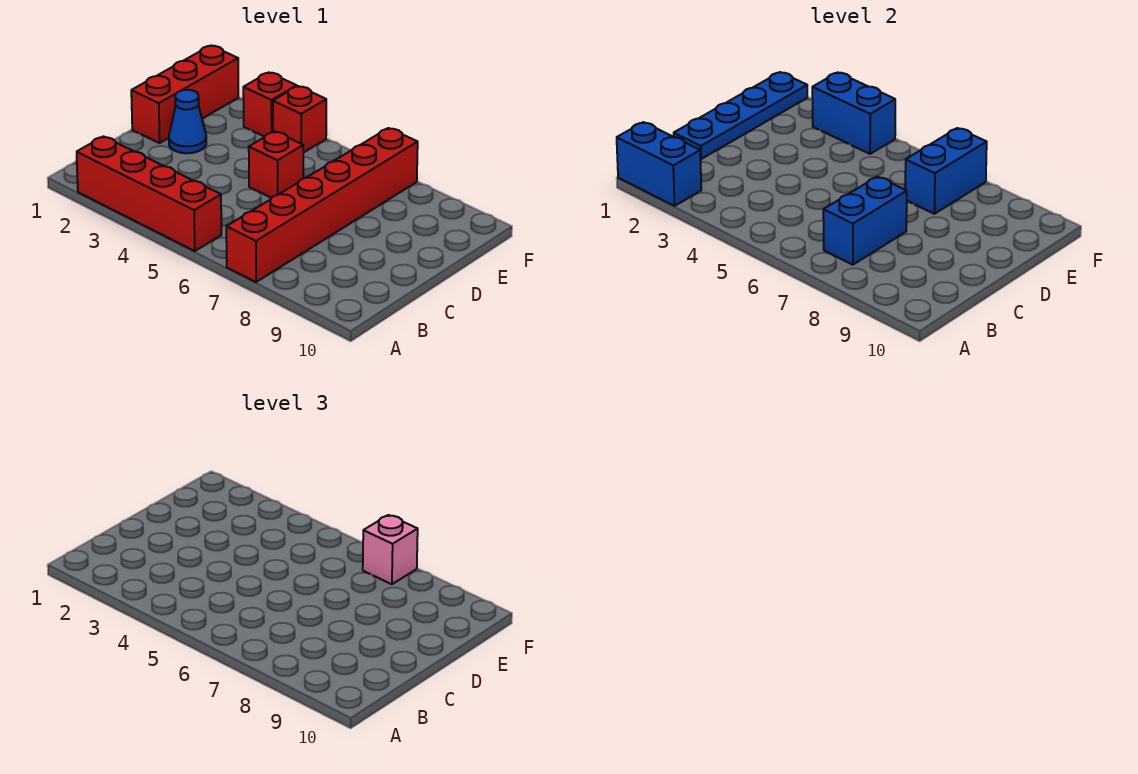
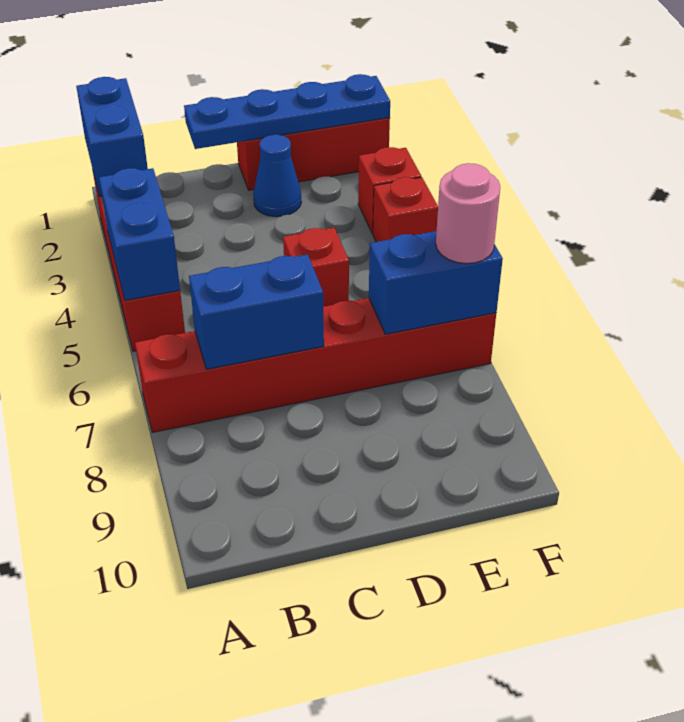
blue 1x2 brick [812,72,895,154] -> blue 1x2 brick moved to [99,168,180,301]
pink 1x1 brick [363,515,418,584] -> pink 1x1 round brick [436,163,500,264]

